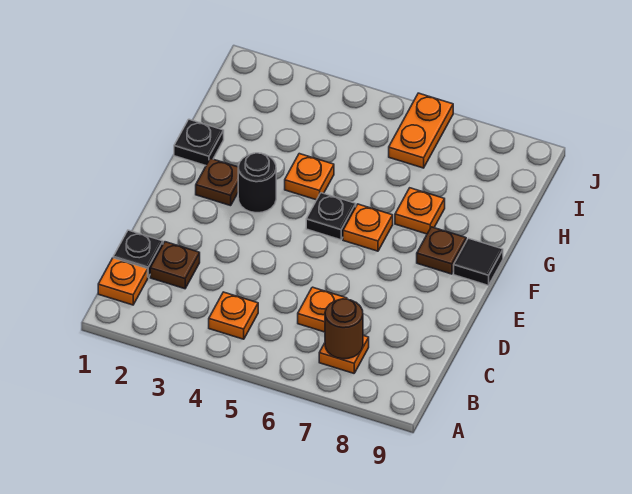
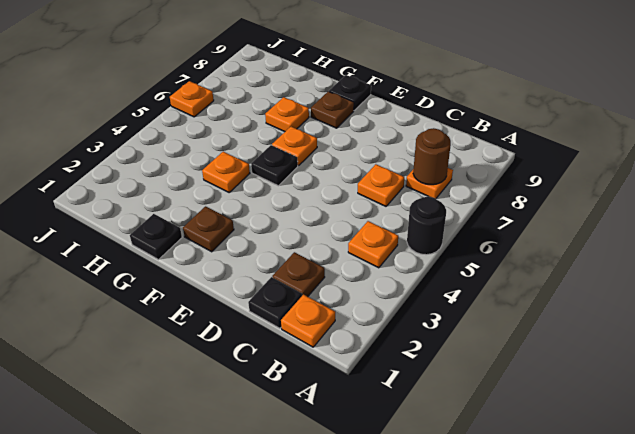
black 1x1 round brick [238,153,276,213] -> black 1x1 round brick moved to [407,197,446,255]
black 1x1 tile [454,238,503,285] -> black 1x1 plate [329,75,371,110]
orange 1x2 plate [389,93,453,168] -> orange 1x1 plate [170,81,214,117]

